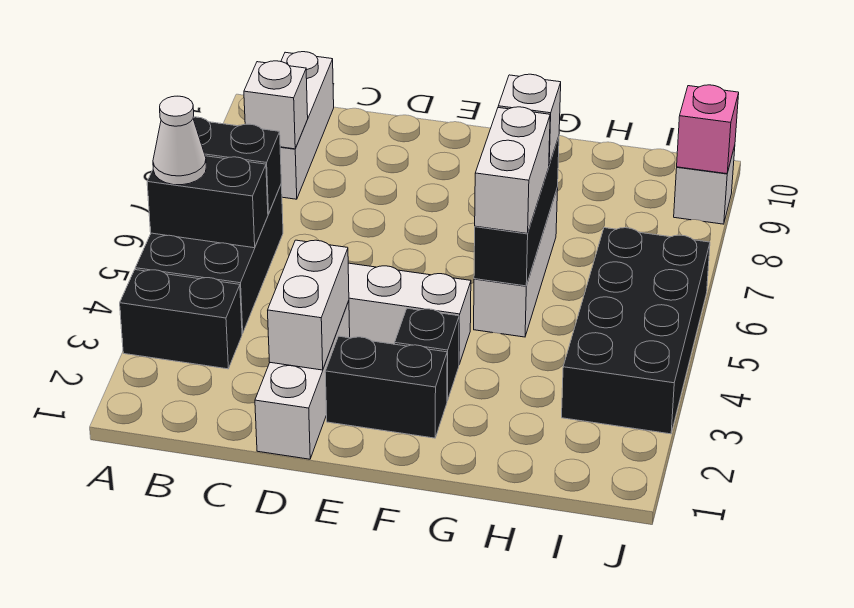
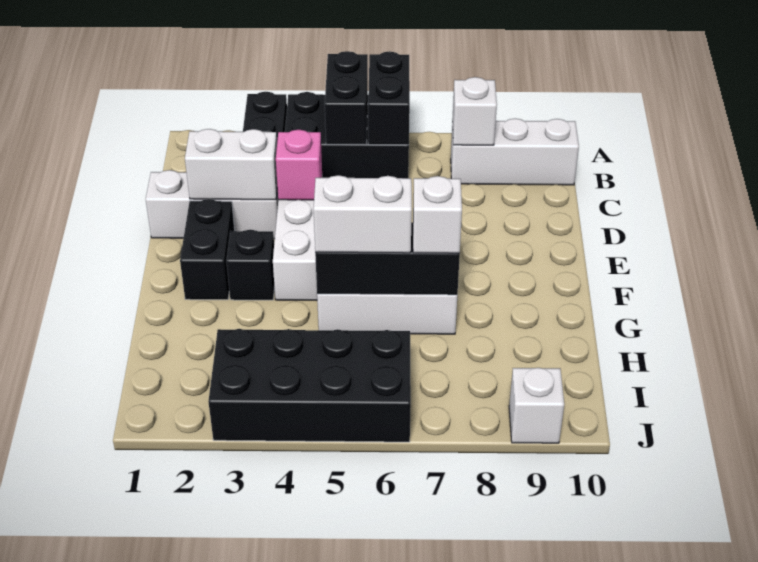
white 1x1 cone [153,96,206,185] -> none
pink 1x1 brick [677,85,739,174] -> pink 1x1 brick moved to [276,129,322,200]

